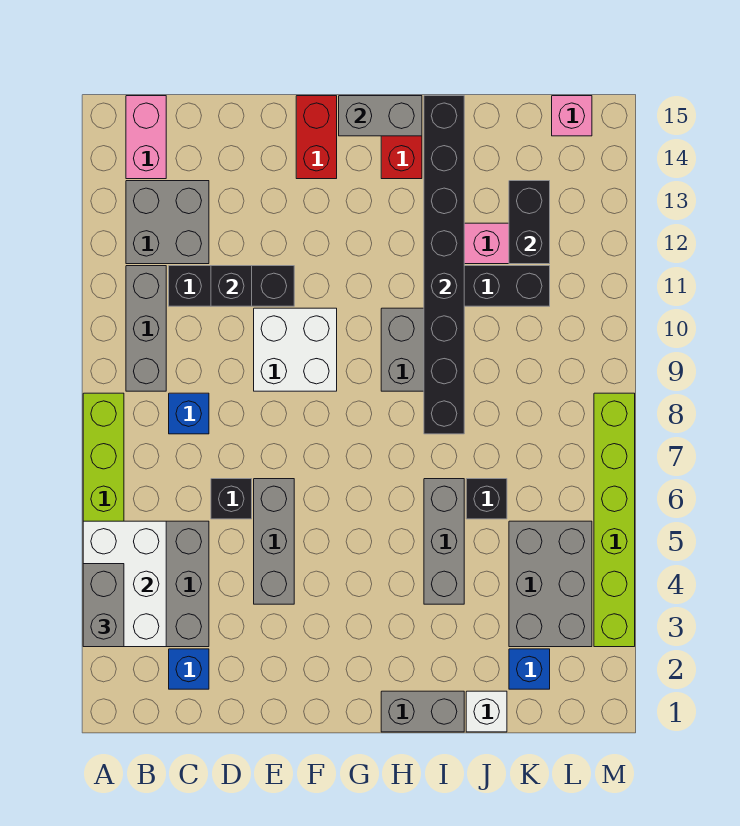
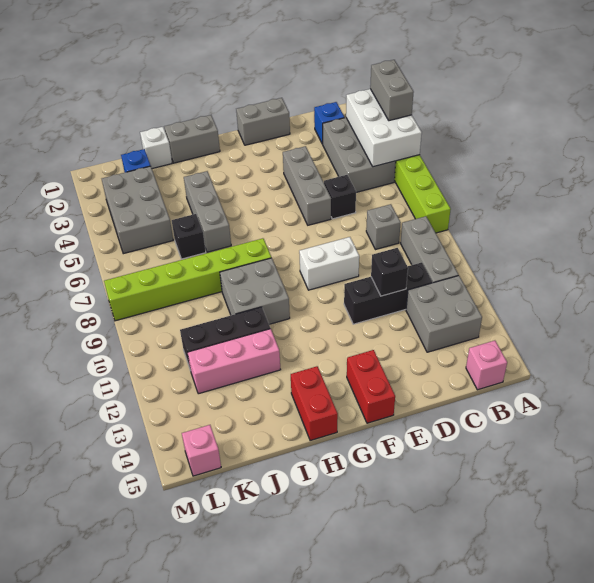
pink 1x2 brick [126,96,166,179] -> pink 1x1 brick [466,341,507,390]
blue 1x1 brick [169,393,209,434] -> grey 1x1 brick [366,204,401,250]
white 2x2 brick [254,308,337,391] -> white 1x2 brick [299,237,359,290]
grey 1x2 brick [339,96,422,136] -> grey 1x2 brick moved to [236,98,290,145]
black 1x8 brick [424,96,464,434] -> none
black 1x2 brick [509,181,550,264] -> none
lime 1x6 brick [594,393,635,647] -> lime 1x6 brick turned to [104,238,271,321]

